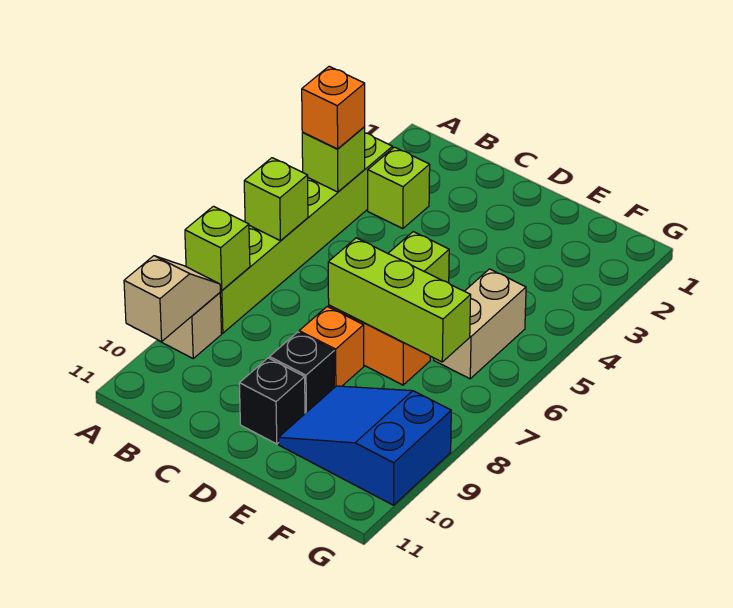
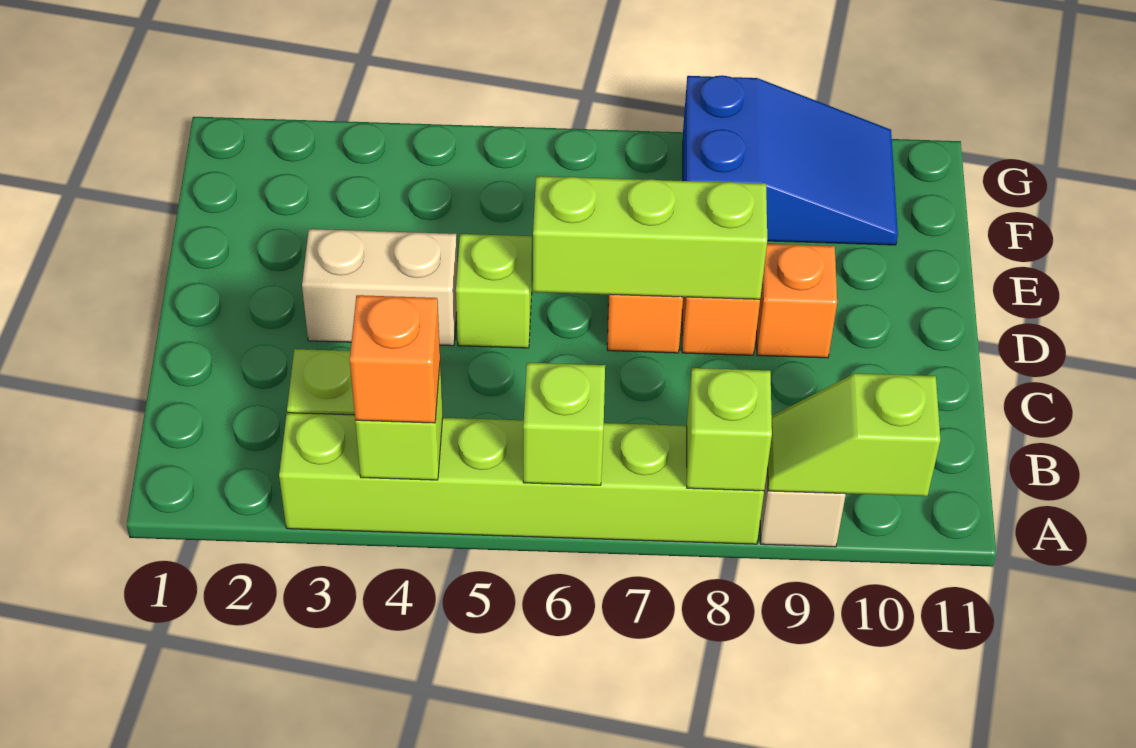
tan 1x2 slope [124,256,220,342] -> lime 1x2 slope [768,373,940,496]
lime 1x3 brick [328,238,471,362] -> lime 1x3 brick turned to [533,176,767,299]
black 1x1 brick [270,332,334,413] -> orange 1x1 brick [757,244,837,358]
black 1x1 brick [239,358,305,444] -> none
blue 2x3 slope [279,386,451,505] -> blue 2x3 slope turned to [683,75,898,245]
tan 1x2 brick [434,269,526,379] -> tan 1x2 brick moved to [302,229,457,346]

